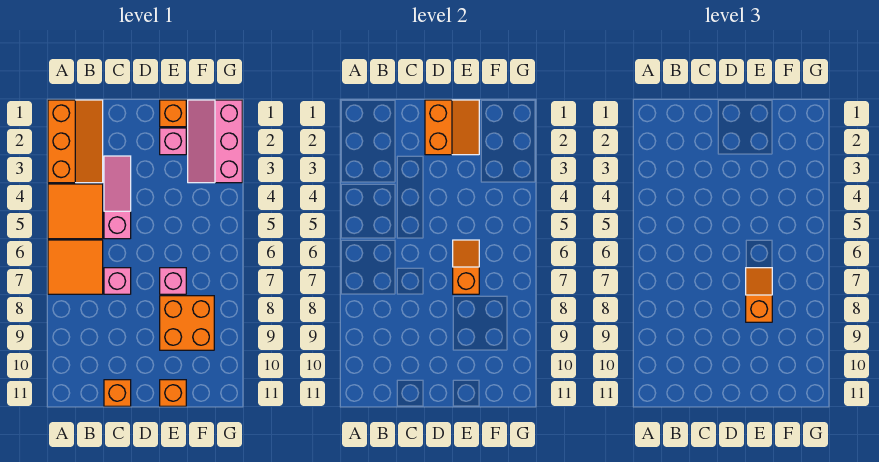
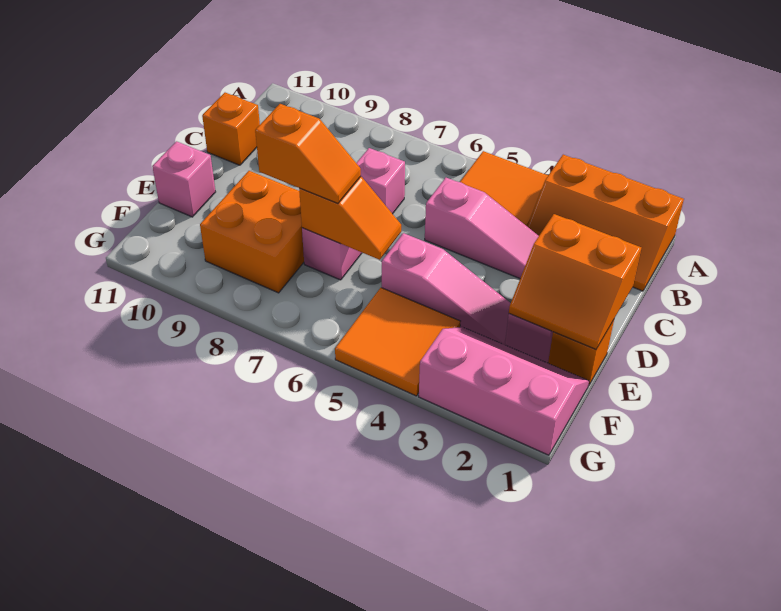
orange 2x2 tile [48,240,103,294] -> orange 2x2 tile moved to [335,288,460,396]
none -> pink 1x3 slope [382,233,511,345]
orange 1x1 brick [160,380,186,406] -> pink 1x1 brick [152,141,215,217]

